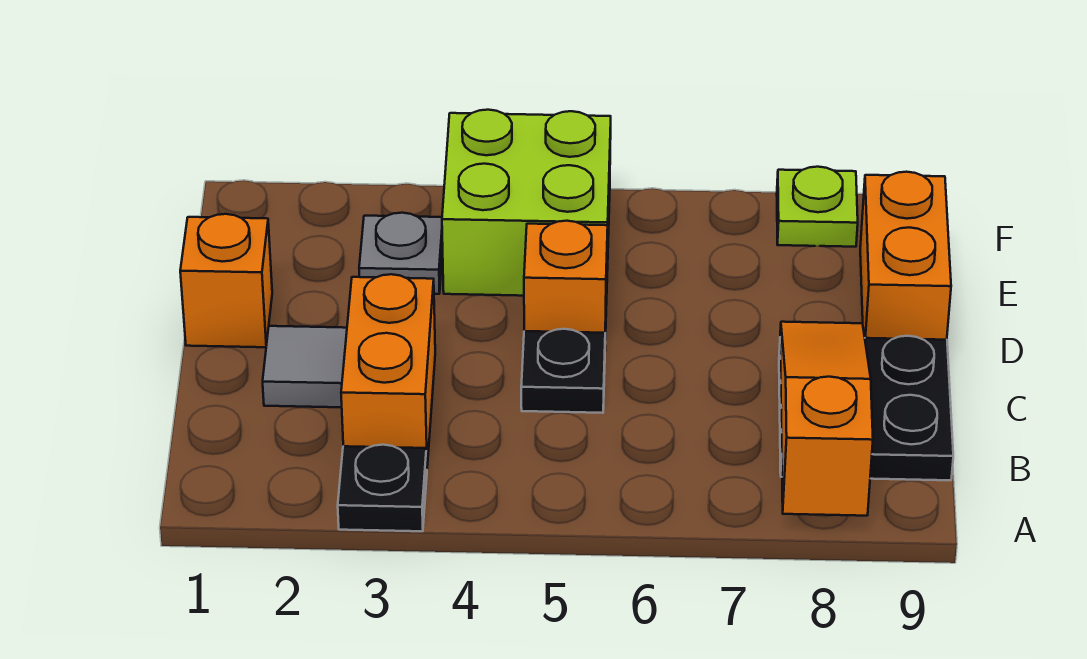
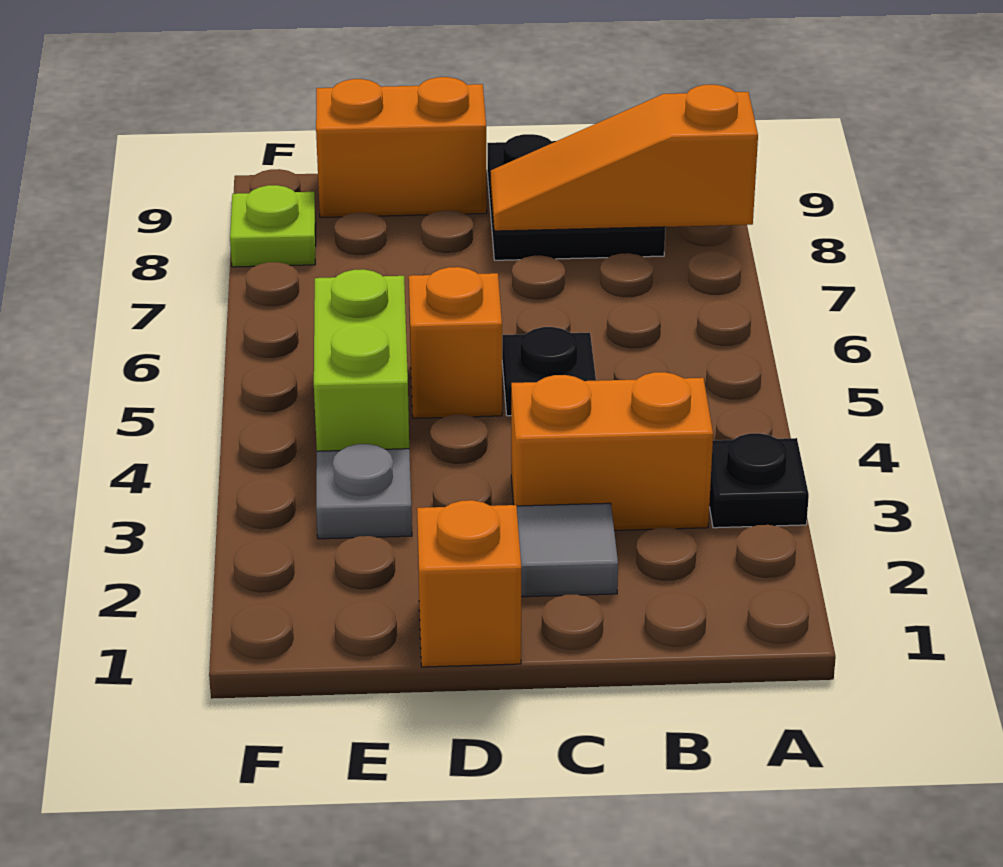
lime 2x2 brick [442,110,611,296] -> lime 1x2 brick [314,269,409,451]

